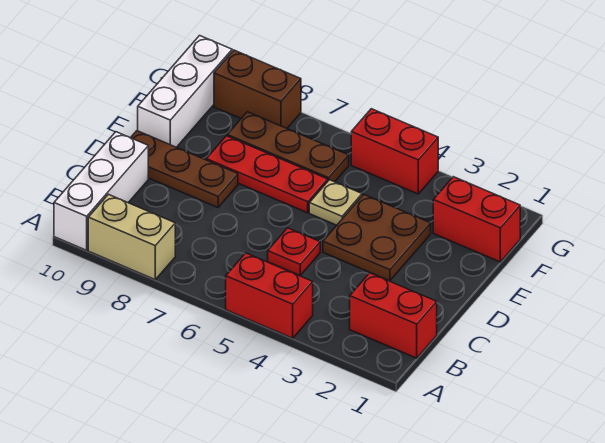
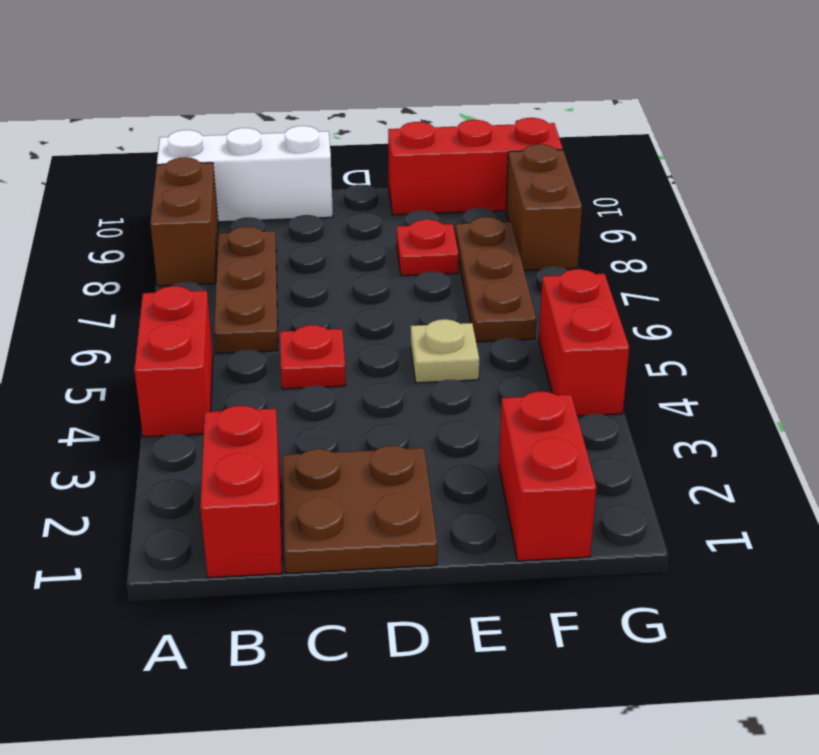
tan 1x2 brick [88,194,175,280] -> brown 1x2 brick [150,157,218,286]
brown 2x2 plate [323,195,431,281] -> brown 2x2 plate moved to [283,445,437,574]
brown 1x3 plate [131,131,238,207] -> brown 1x3 plate moved to [214,227,278,353]
red 1x3 plate [206,136,328,213] -> red 1x1 plate [397,219,459,276]
white 1x3 brick [138,36,232,147] -> red 1x3 brick [388,118,563,215]

